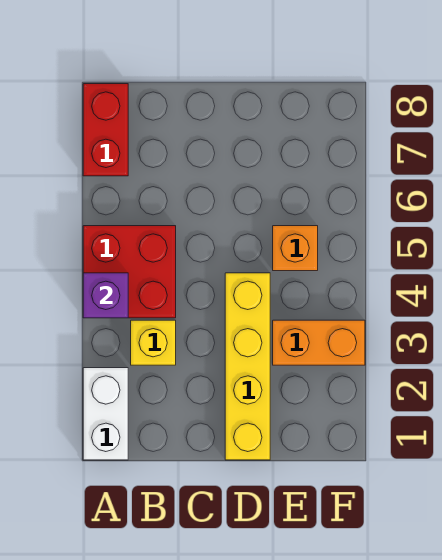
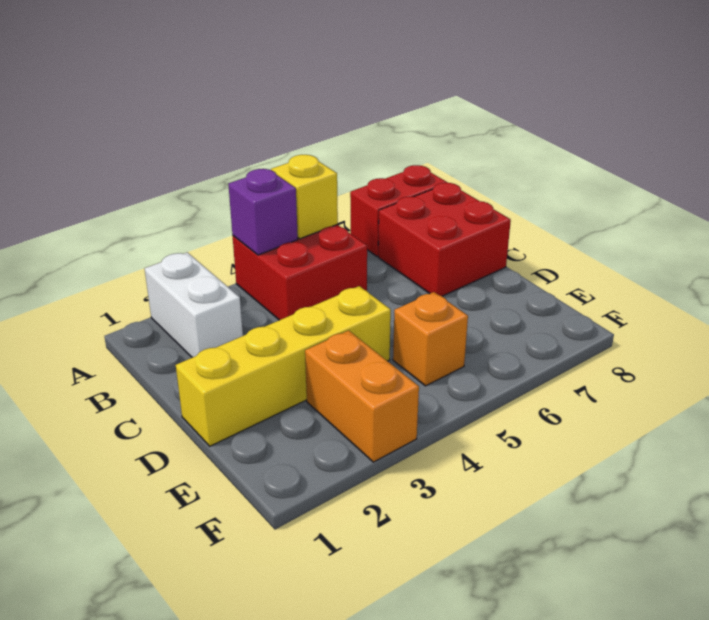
white 1x2 brick [83,368,128,460] -> white 1x2 brick turned to [145,252,243,358]
yellow 1x1 brick [131,320,176,365] -> yellow 1x1 brick moved to [271,155,338,239]
none -> red 2x2 brick [378,183,511,296]

